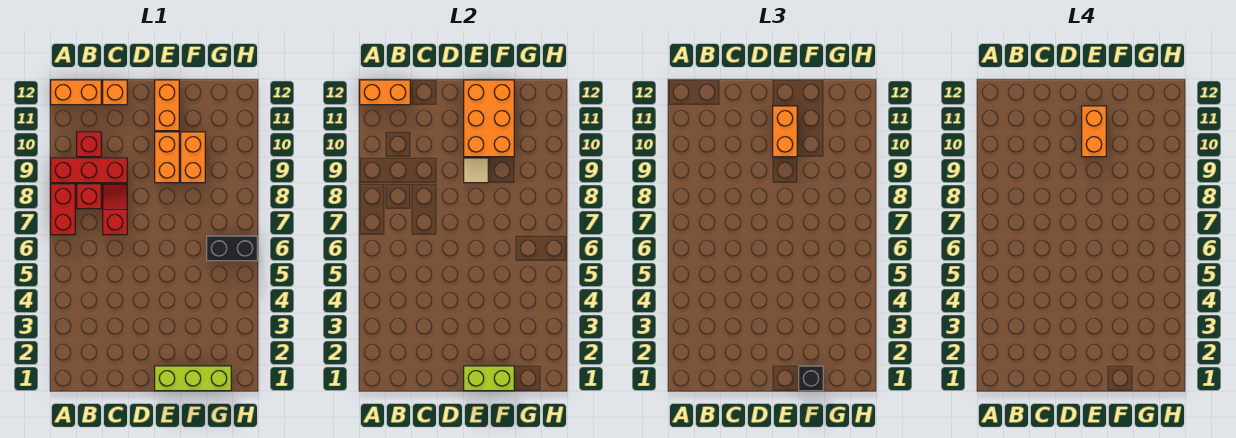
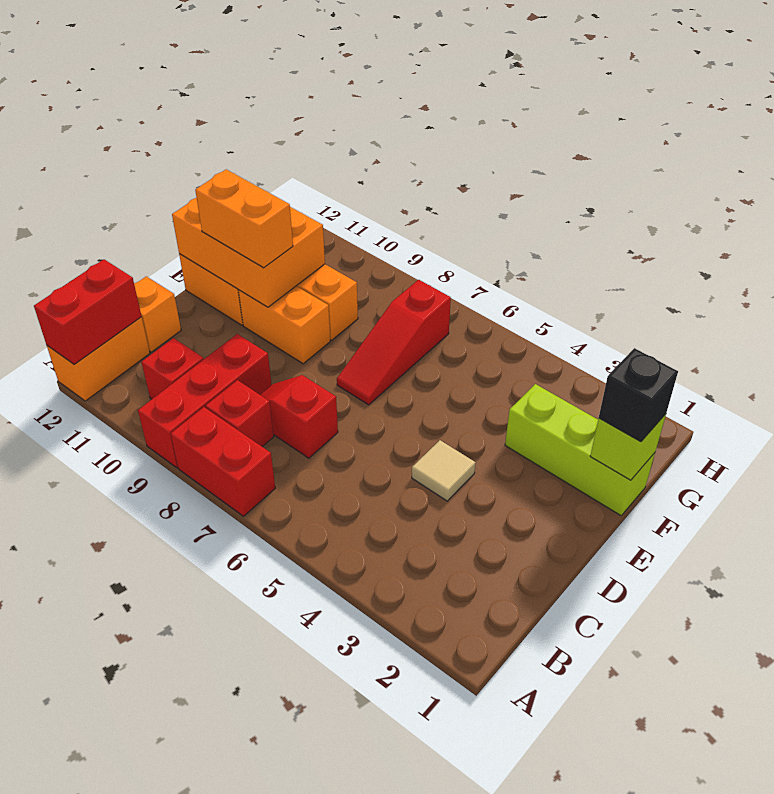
orange 1x2 brick [360,80,410,105] -> red 1x2 brick [34,259,142,364]
lime 1x3 brick [155,366,231,391] -> lime 1x3 brick turned to [505,384,655,515]
lime 1x2 brick [464,366,514,391] -> lime 1x1 brick [590,414,666,480]
none -> red 1x3 slope [337,280,451,405]
tan 1x1 tile [464,158,488,183] -> tan 1x1 tile moved to [412,440,476,501]
orange 1x2 brick [1082,106,1106,157] -> none
black 1x2 brick [207,236,257,261] -> none

